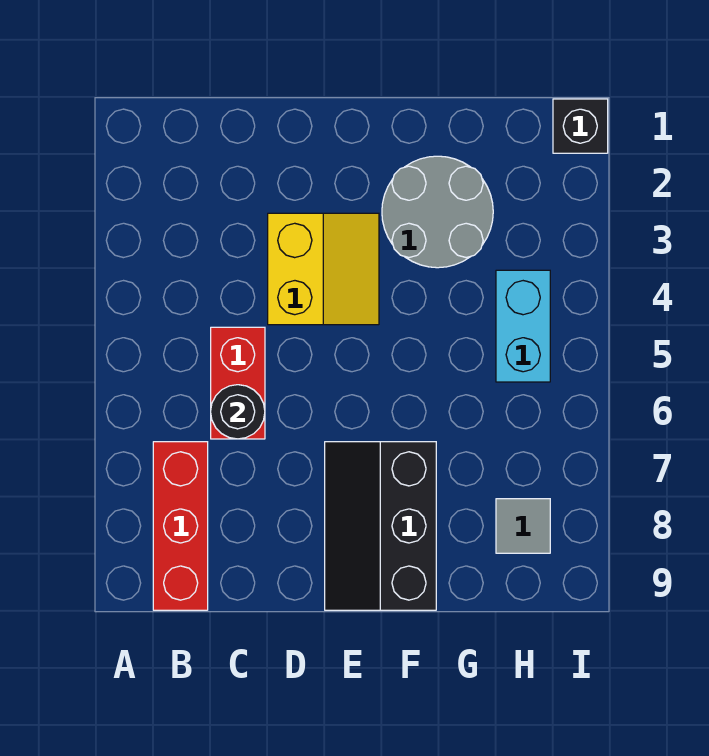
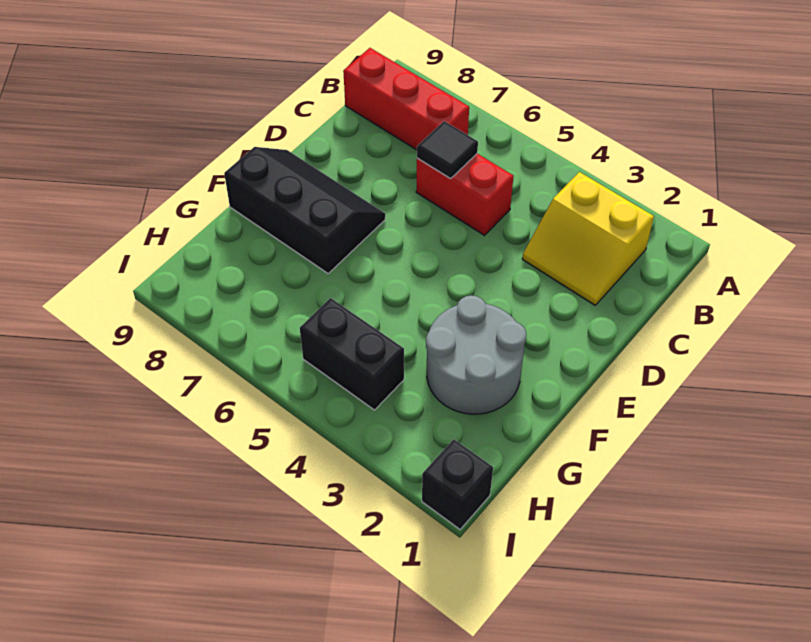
black 1x1 round brick [211,385,265,439] -> black 1x1 tile [417,121,478,178]
yellow 2x2 slope [268,213,379,325] -> yellow 2x2 slope moved to [522,172,654,305]
cyan 1x2 brick [496,270,550,382] -> black 1x2 brick [300,298,404,410]
grey 1x1 tile [496,499,550,553] -> none

